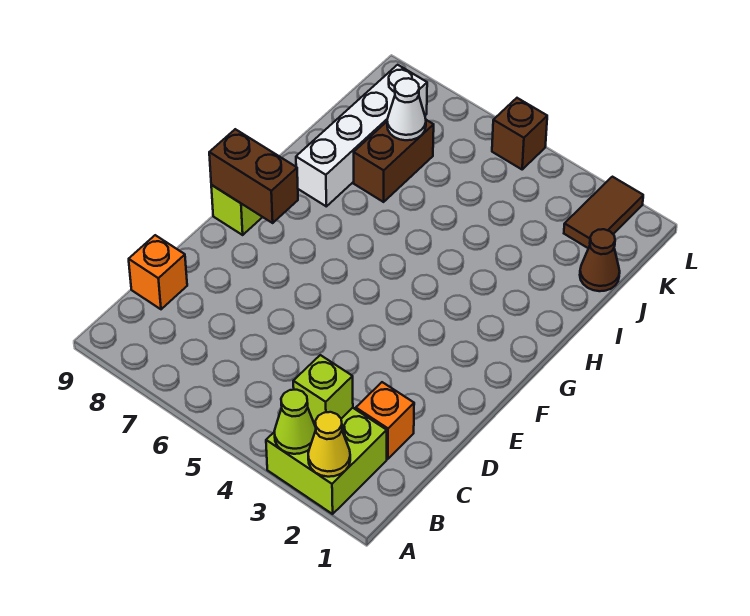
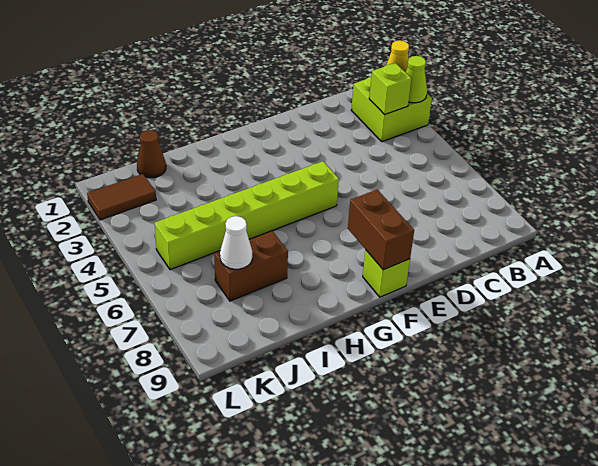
orange 1x1 brick [356,382,414,459] -> none
orange 1x1 brick [129,235,187,309] -> none
none -> lime 1x6 brick [154,161,339,270]
white 1x4 brick [296,65,427,206] -> none
brown 1x1 brick [492,98,547,169] -> none

